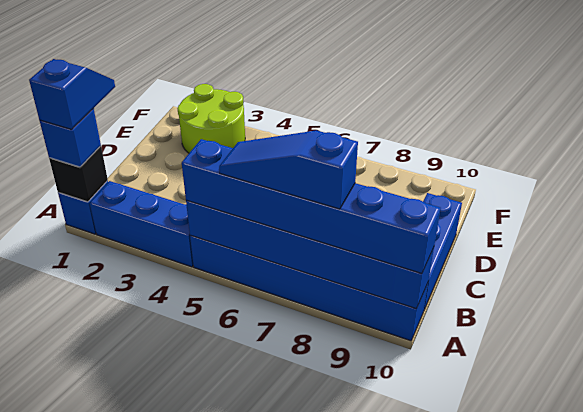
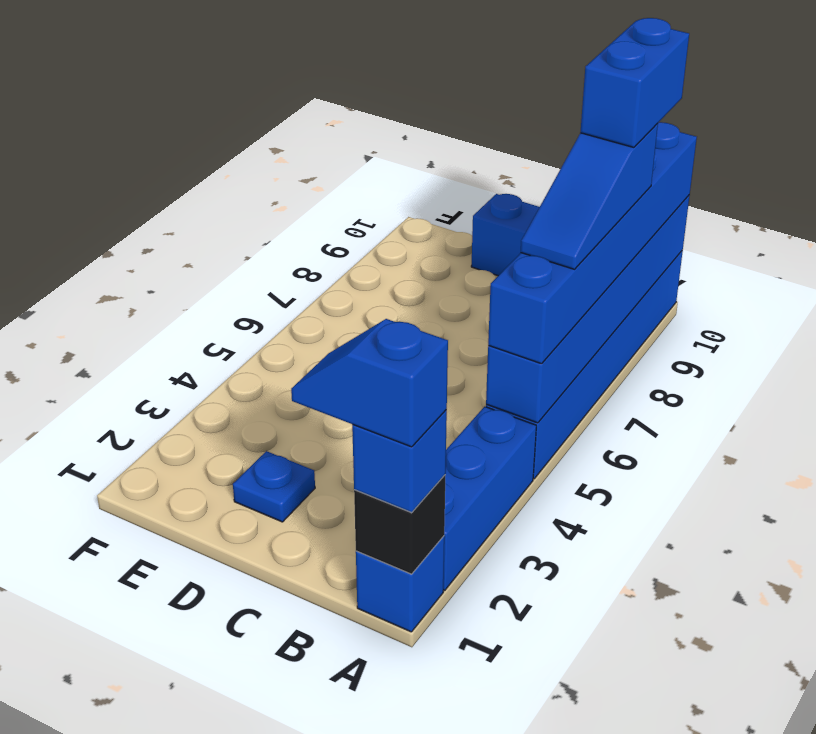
none -> blue 1x2 brick [580,18,689,147]
none -> blue 1x1 plate [233,451,315,522]
lime 2x2 round brick [177,84,245,153] -> none

